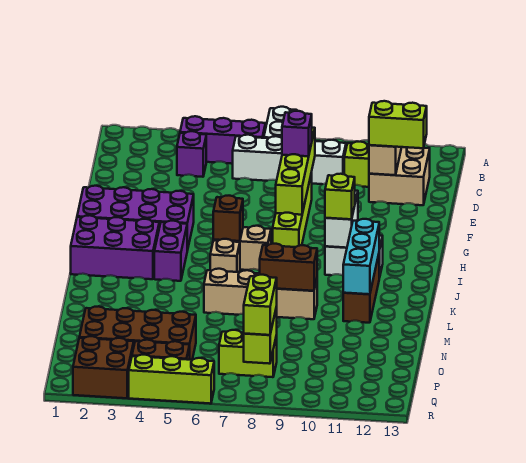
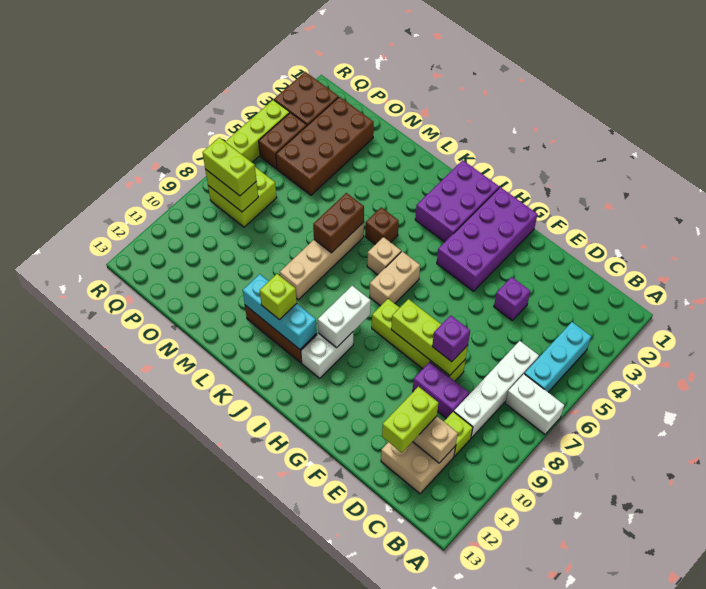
purple 1x3 brick [180,116,266,164] -> cyan 1x3 brick [525,322,591,392]
purple 1x1 brick [177,131,206,177] -> purple 1x1 brick moved to [494,277,530,320]
lime 1x4 brick [276,128,315,215] -> lime 1x3 brick [391,299,468,375]
white 1x2 brick [325,190,358,248] -> white 1x2 brick turned to [318,286,371,347]
purple 1x2 brick [154,221,187,281] -> purple 1x2 brick moved to [413,362,469,419]
brown 1x1 brick [213,196,243,241] -> brown 1x1 brick moved to [365,207,399,245]
lime 1x1 brick [325,174,355,219] -> lime 1x1 brick moved to [260,274,297,320]
brown 1x2 brick [260,244,317,291] -> brown 1x2 brick moved to [313,193,364,253]
lime 1x2 brick [219,330,277,377] -> lime 2x2 brick [208,167,277,227]

